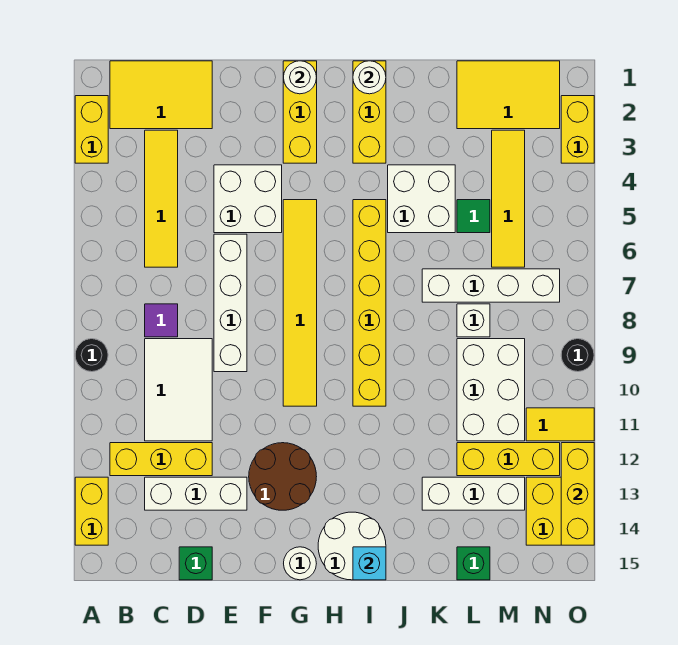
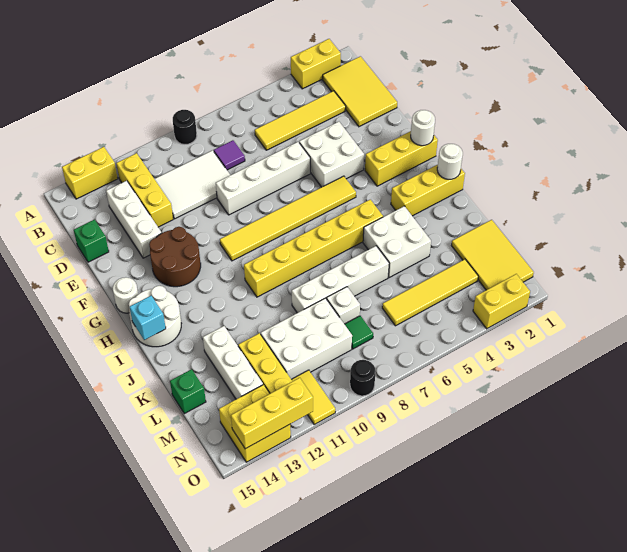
white 1x4 brick [422,269,560,302] -> white 1x4 brick turned to [292,246,389,313]
green 1x1 tile [457,200,490,233] -> green 1x1 tile moved to [345,316,373,349]

